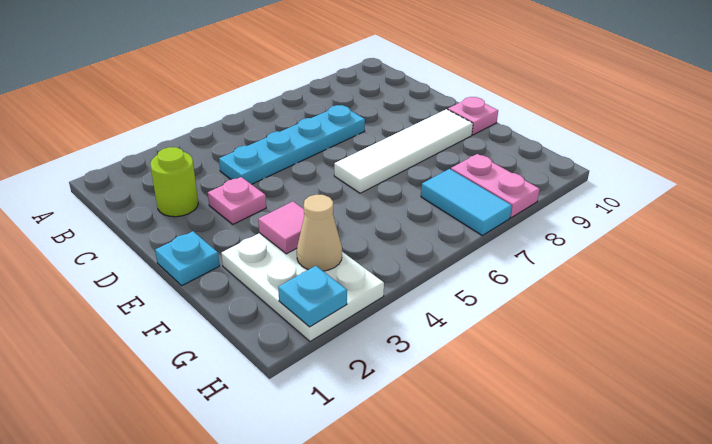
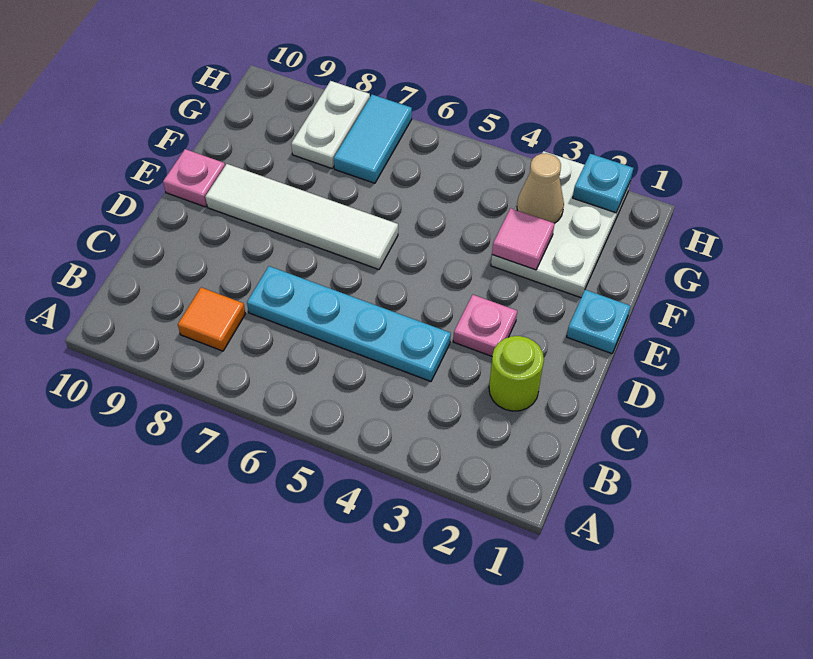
none -> orange 1x1 tile [178,287,245,351]
pink 1x2 plate [451,154,540,218] -> white 1x2 plate [291,81,370,168]

